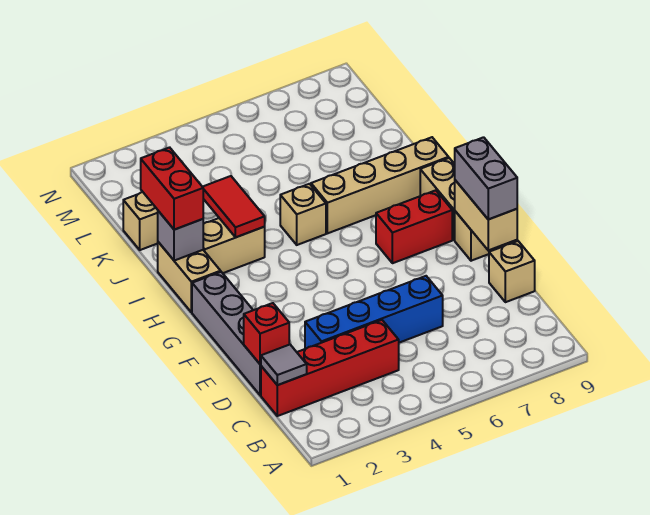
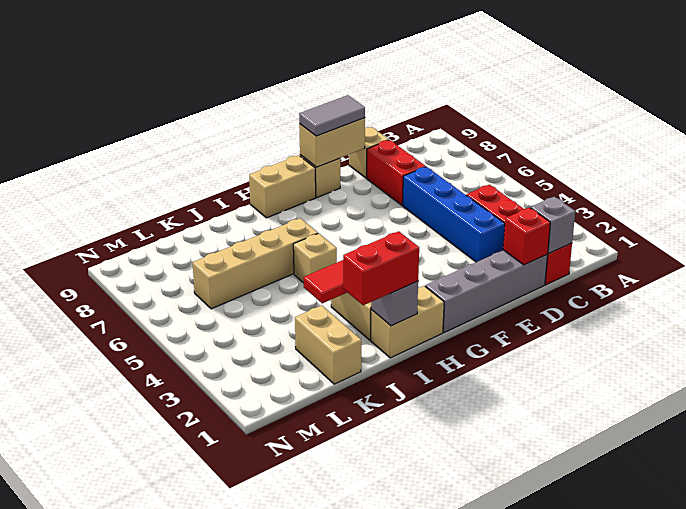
grey 1x1 tile [261,344,307,385] -> grey 1x1 brick [531,197,575,253]
grey 1x2 brick [455,137,517,219] -> grey 1x2 tile [299,95,365,136]
red 1x2 brick [376,190,452,263] -> red 1x2 brick moved to [367,140,426,205]
tan 1x4 brick [311,137,449,233] -> tan 1x4 brick turned to [193,218,318,309]

